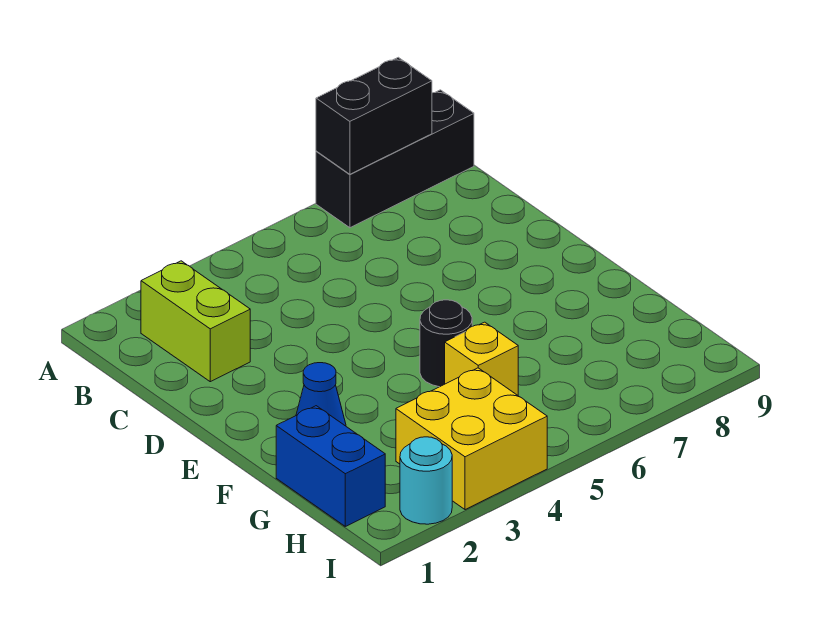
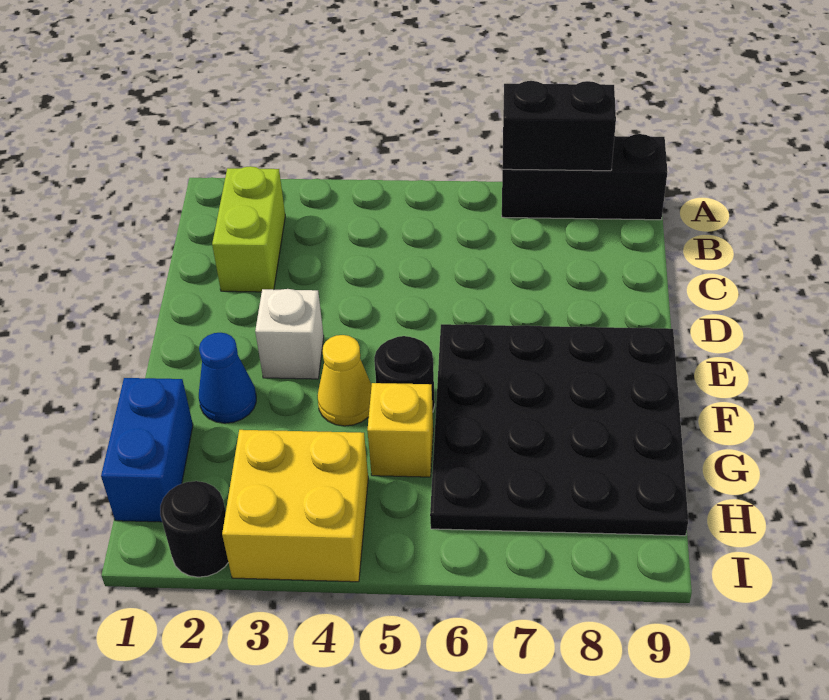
none -> white 1x1 brick [255,289,324,379]
none -> black 4x4 plate [430,324,688,536]
none -> yellow 1x1 cone [317,335,372,426]
cyan 1x1 round brick [400,437,452,524] -> black 1x1 round brick [160,481,228,577]

